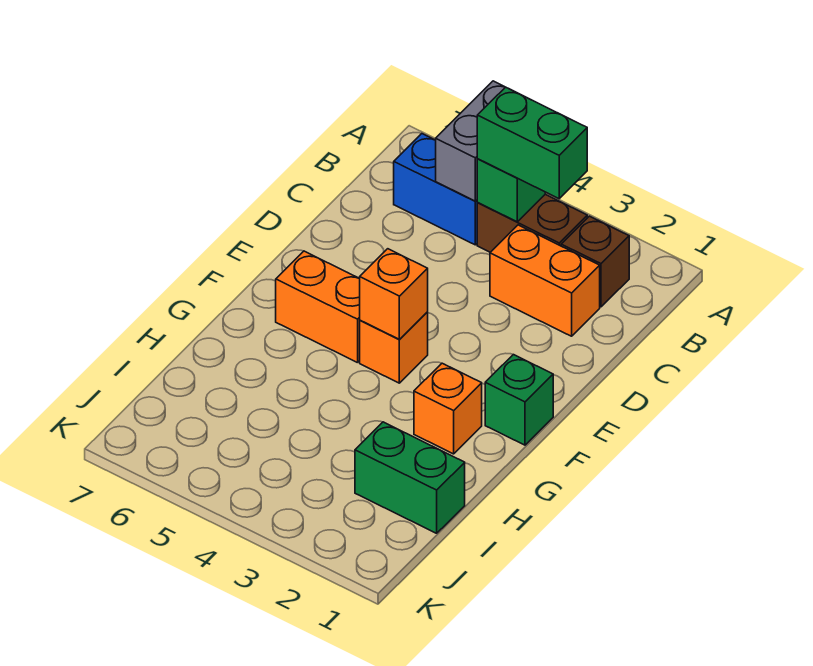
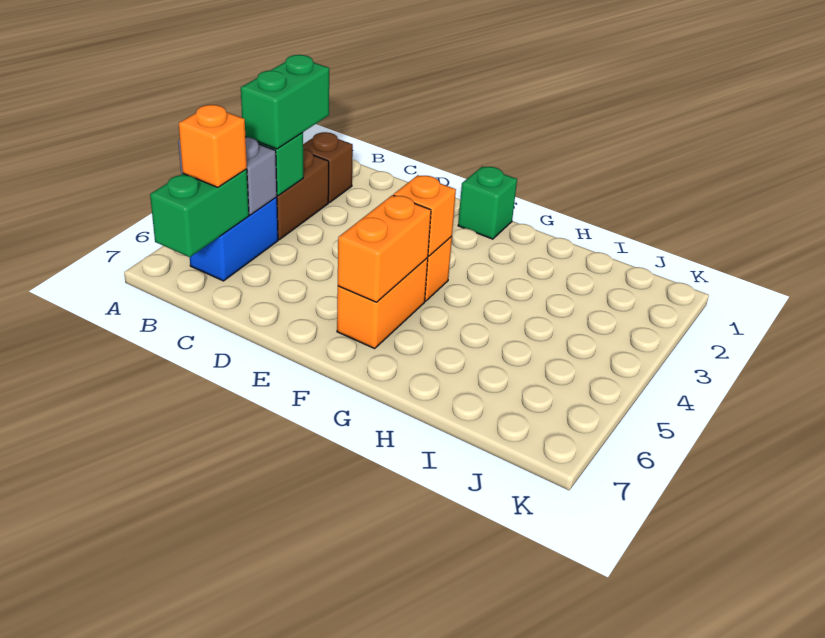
orange 1x2 brick [490,225,600,336] -> orange 1x2 brick moved to [338,195,431,302]
orange 1x1 brick [414,363,482,454] -> orange 1x1 brick moved to [179,105,247,187]
green 1x2 brick [355,422,465,533] -> green 1x2 brick moved to [150,169,249,257]

